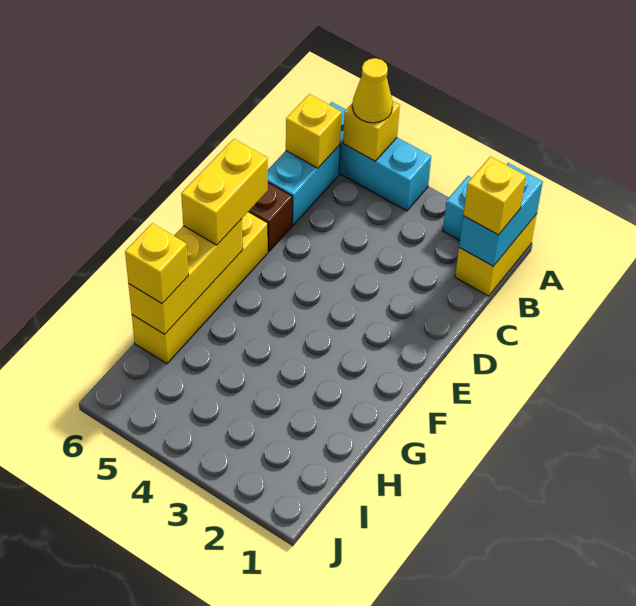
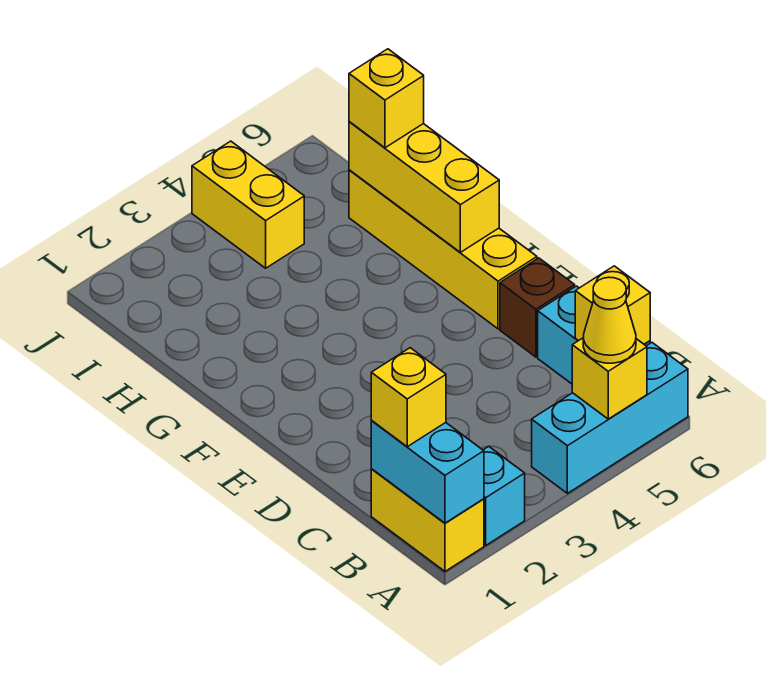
yellow 1x2 brick [181,139,268,245] -> yellow 1x2 brick moved to [192,141,304,268]

